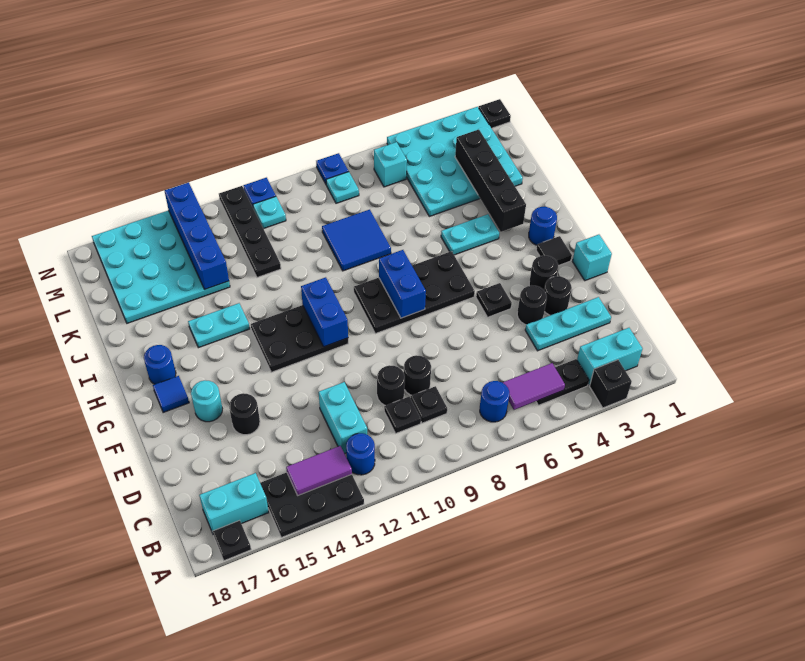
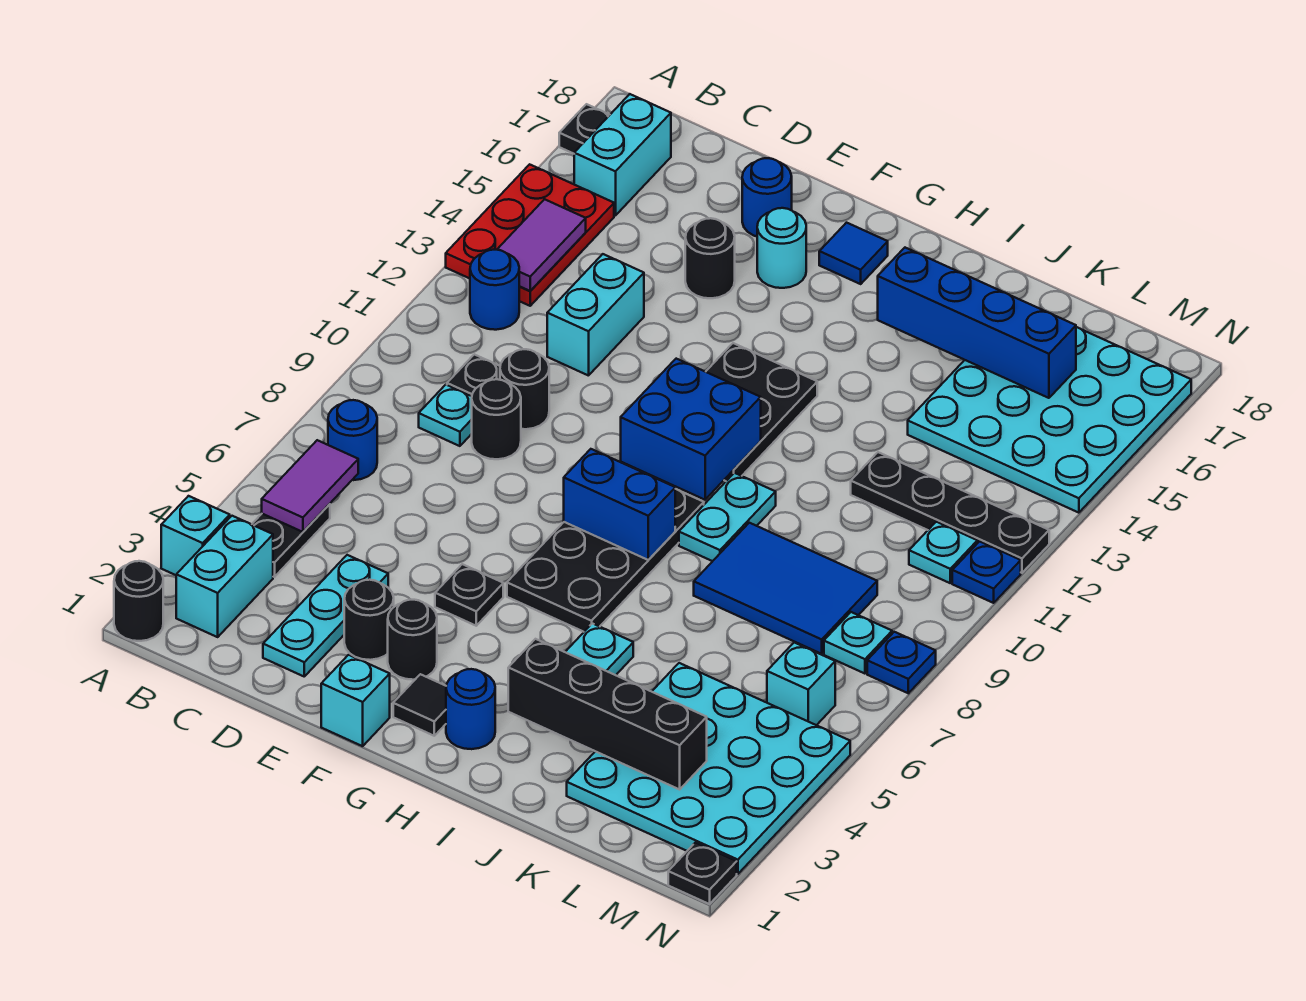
black 1x1 brick [590,360,632,408] -> cyan 1x1 brick [161,496,230,575]
black 2x3 plate [260,472,364,537] -> red 2x3 plate [446,164,614,306]
black 1x1 plate [411,386,447,423] -> cyan 1x1 plate [419,385,472,446]
cyan 1x2 brick [319,382,367,454] -> cyan 1x2 brick turned to [547,254,644,376]
black 1x1 round brick [517,286,547,325] -> black 1x1 round brick moved to [114,561,163,641]
blue 1x2 brick [301,277,348,347] -> blue 2x2 brick [621,359,761,500]
blue 1x1 round brick [144,345,176,384] -> blue 1x1 round brick moved to [742,158,792,236]
cyan 1x2 plate [188,303,250,348] -> cyan 1x2 plate moved to [679,473,776,561]
blue 2x2 tile [322,210,391,271] -> blue 2x3 tile [694,523,877,654]
blue 1x4 brick [165,182,229,289] -> blue 1x4 brick moved to [878,248,1076,398]

